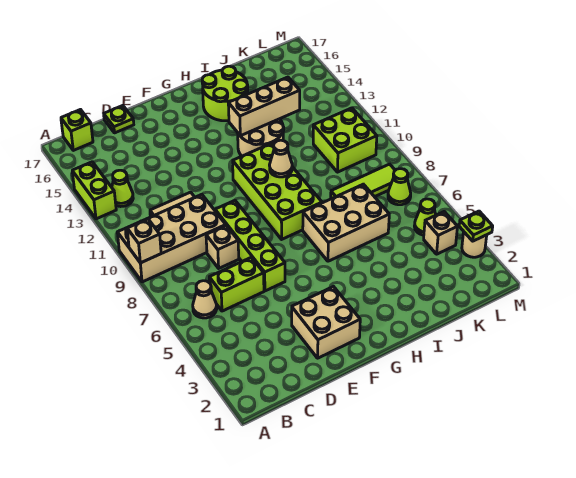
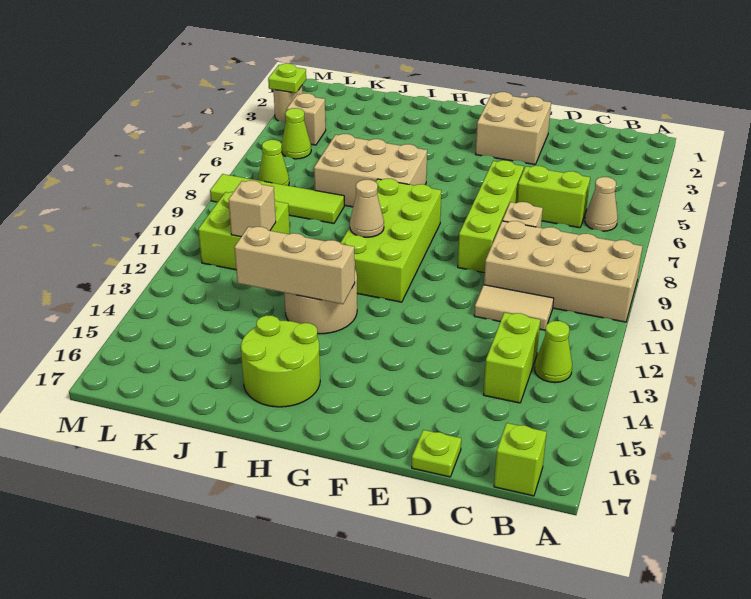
tan 1x1 brick [127,219,161,263] -> tan 1x1 brick moved to [229,180,276,237]
lime 1x2 brick [72,162,116,219] -> lime 1x2 brick moved to [483,312,540,403]
lime 1x3 tile [331,164,395,198] -> lime 1x4 tile [210,174,344,224]

